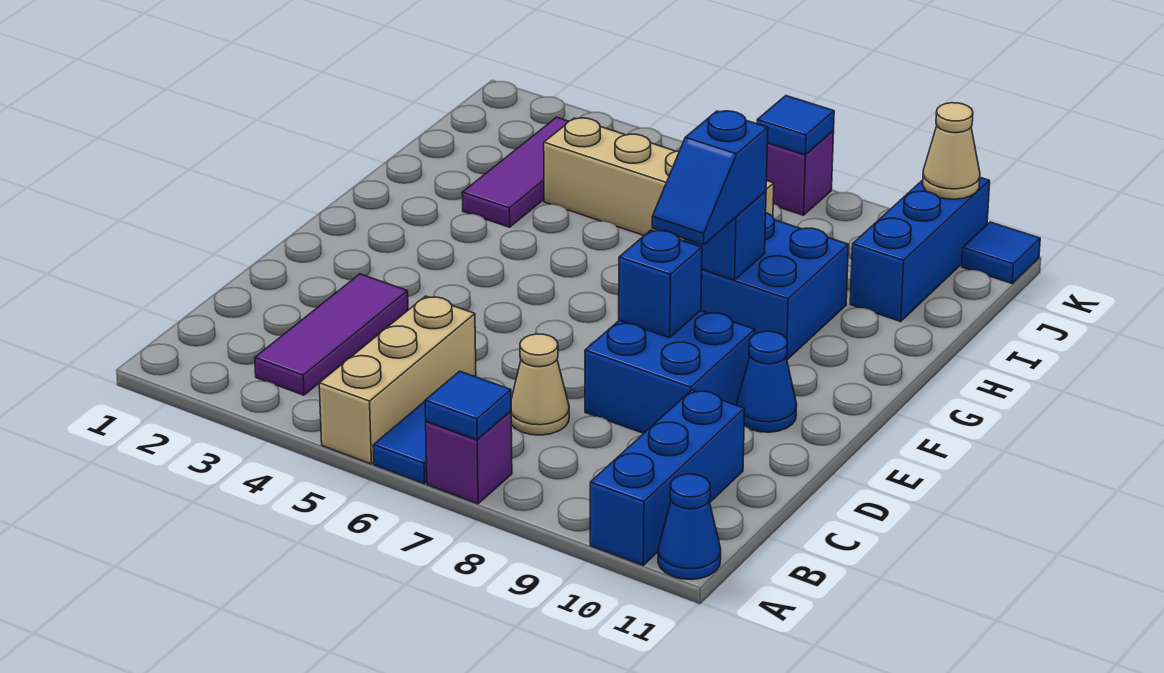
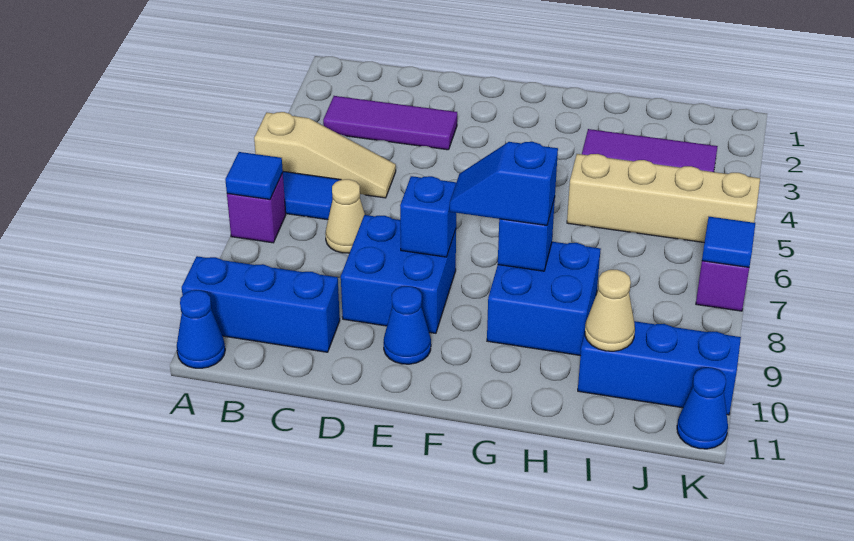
tan 1x3 brick [319,296,476,464] -> tan 1x3 slope [254,112,396,198]
tan 1x4 brick [544,118,774,241] -> tan 1x4 brick turned to [567,154,760,242]
tan 1x1 cone [923,103,980,199] -> tan 1x1 cone moved to [585,270,635,351]
blue 1x1 tile [962,222,1040,283] -> blue 1x1 cone [677,368,728,449]

